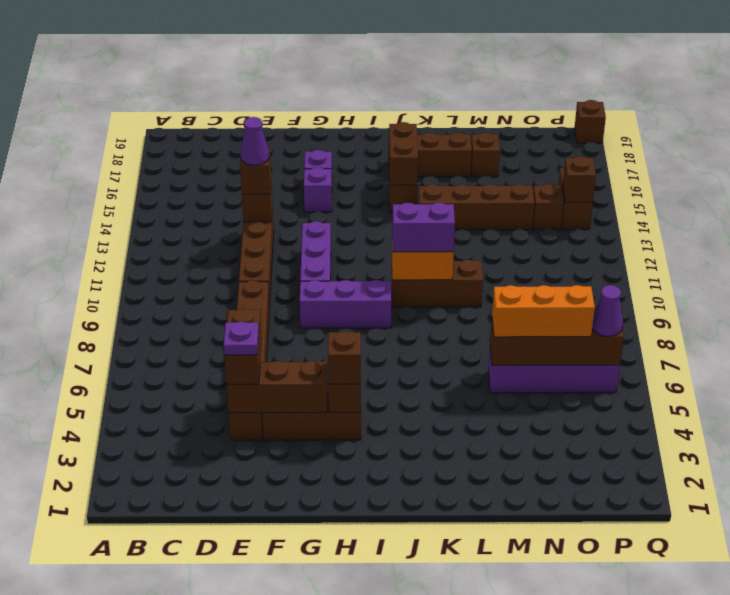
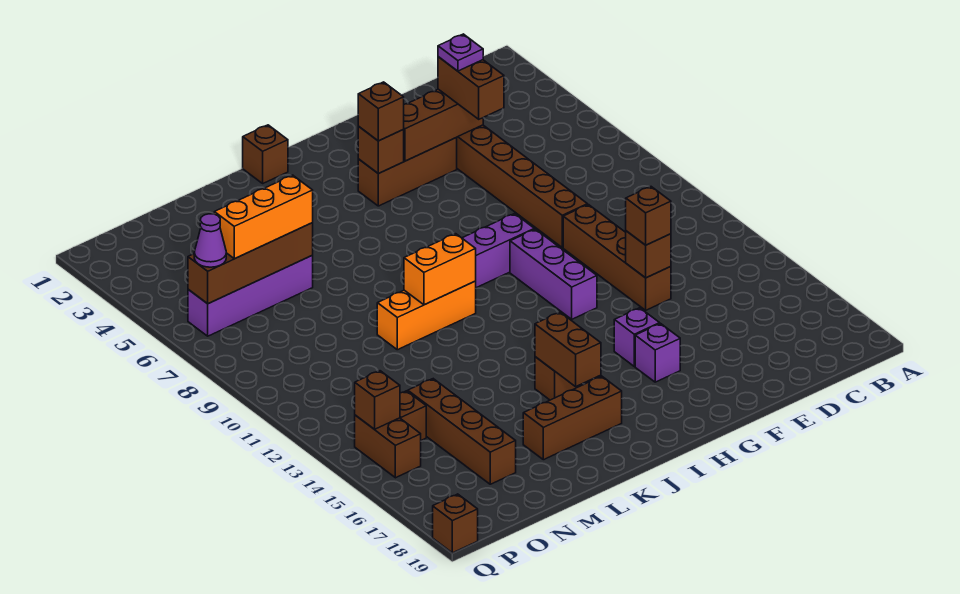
purple 1x1 cone [240,117,269,166] -> none
brown 1x3 brick [392,260,483,307] -> orange 1x3 brick [377,281,476,350]
purple 1x2 brick [392,203,455,252] -> none
brown 1x4 brick [418,184,535,230] -> brown 1x4 brick turned to [408,379,516,484]
brown 1x1 brick [471,133,500,177] -> brown 1x1 brick moved to [243,125,288,183]

